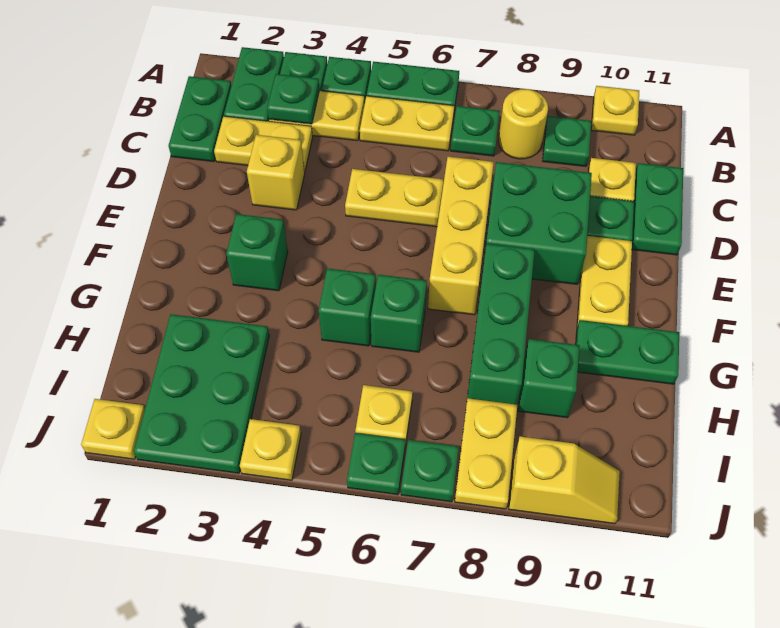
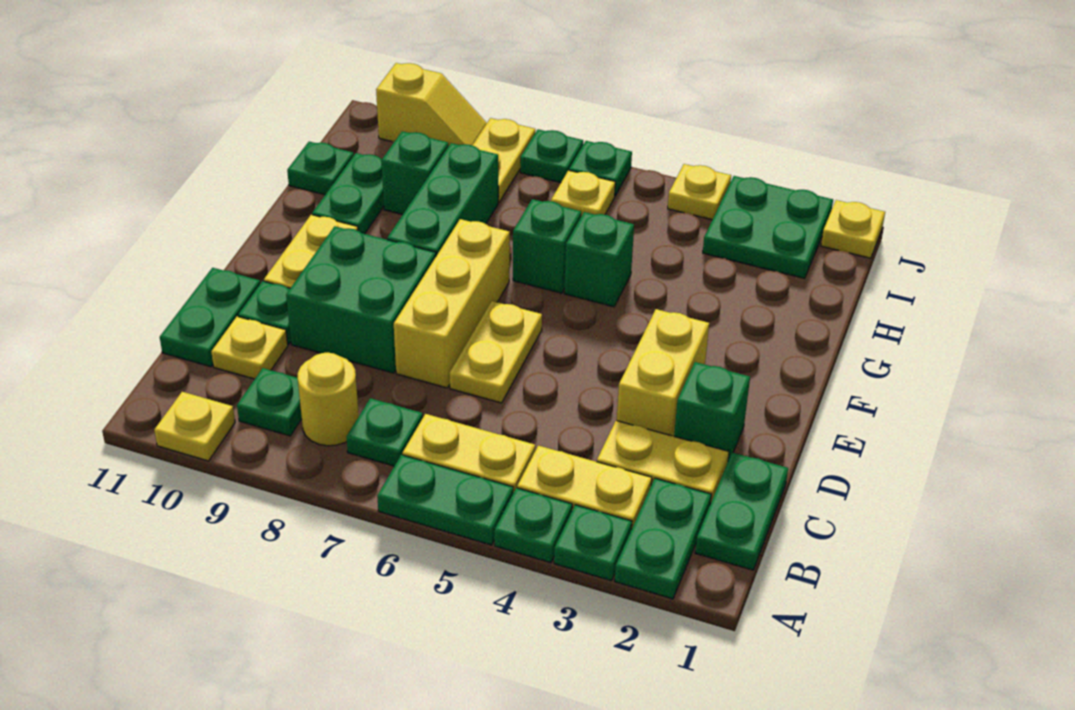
green 1x1 plate [267,74,319,124] -> green 1x1 plate moved to [287,142,354,195]
yellow 1x1 brick [247,135,305,210] -> yellow 1x2 brick [617,309,709,436]
yellow 1x2 plate [345,169,444,227] -> yellow 1x2 plate turned to [449,301,542,403]
green 1x1 brick [226,214,288,291] -> green 1x1 brick moved to [674,362,750,461]
green 1x2 plate [576,320,679,384] -> green 1x2 plate turned to [312,153,384,234]
green 2x3 plate [134,314,269,473] -> green 2x2 plate [703,176,833,279]
yellow 1x2 slope [509,436,620,524] -> yellow 1x2 slope turned to [376,63,487,145]

